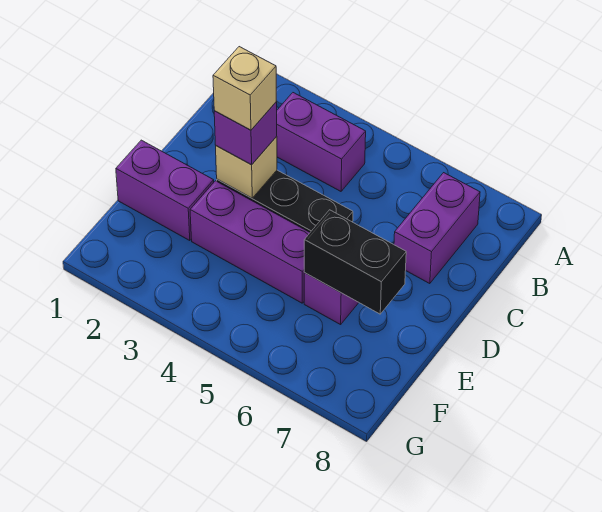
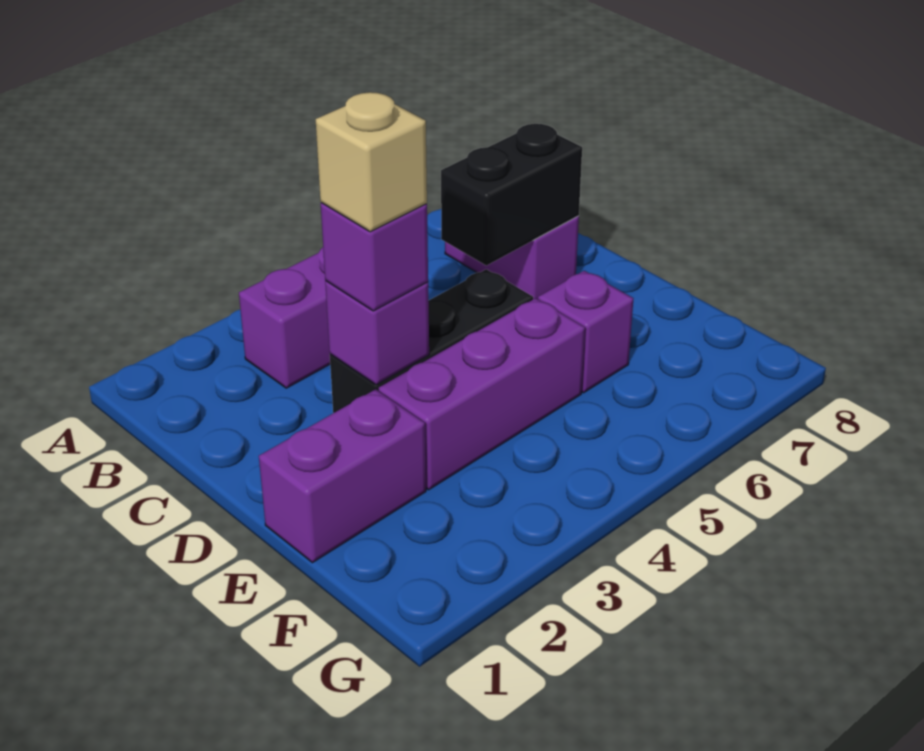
tan 1x1 brick [216,136,277,198] -> purple 1x1 brick [325,281,429,385]
black 1x2 brick [304,210,406,314] -> black 1x2 brick moved to [441,124,582,266]

